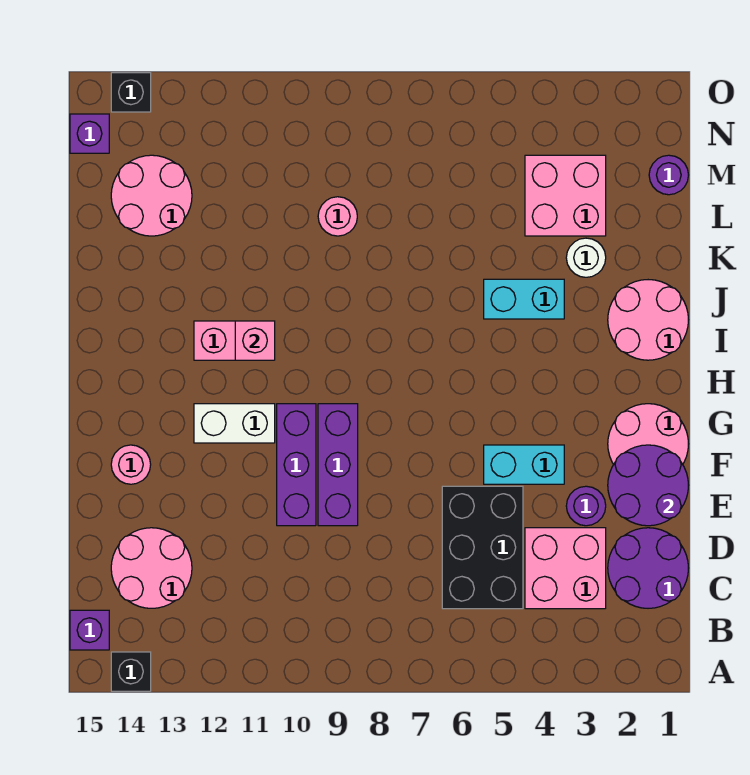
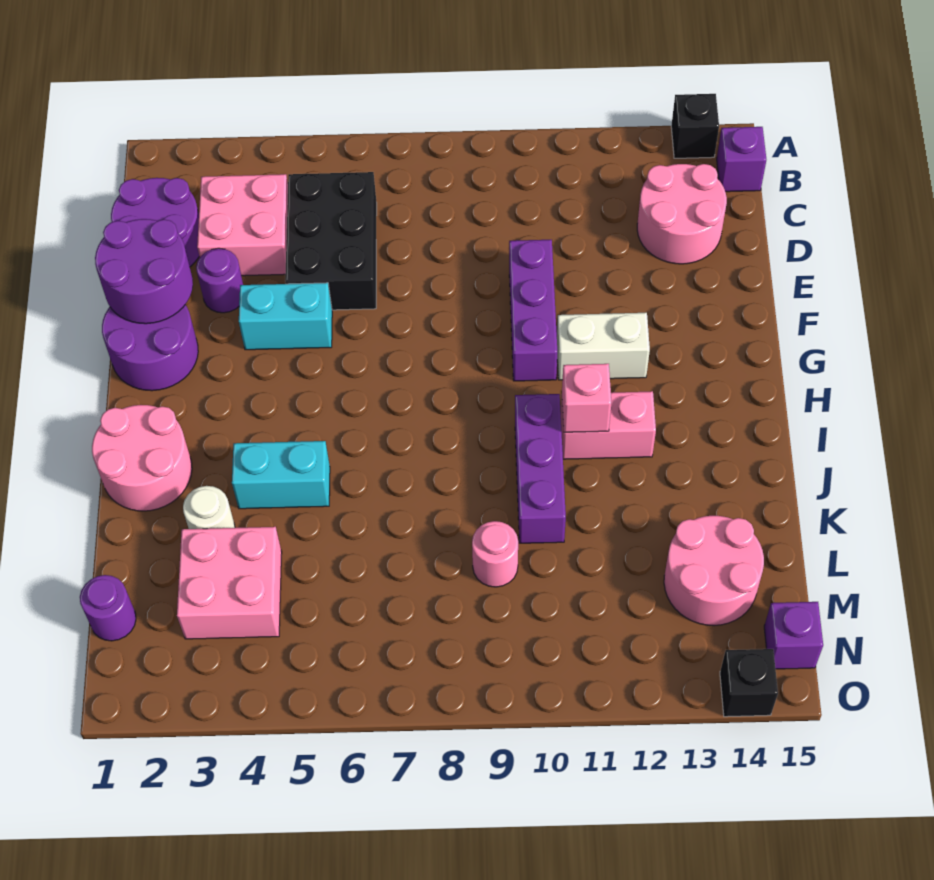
purple 1x3 brick [318,404,358,526] -> purple 1x3 brick moved to [515,394,566,543]
pink 2x2 round brick [608,404,688,464] -> purple 2x2 round brick [102,305,198,391]
pink 1x1 round brick [111,445,151,484] -> none

